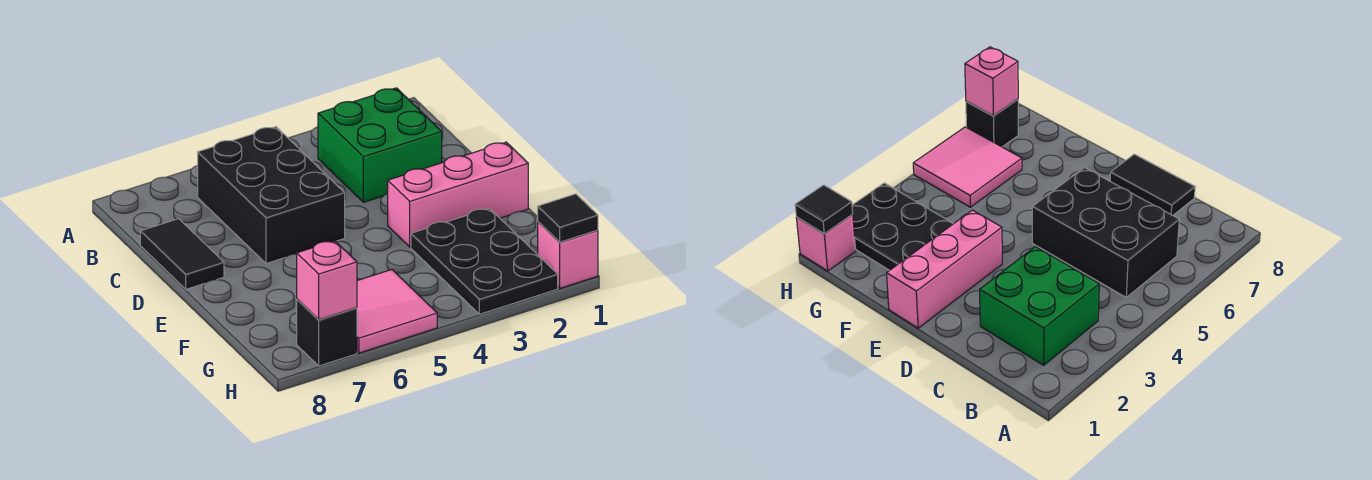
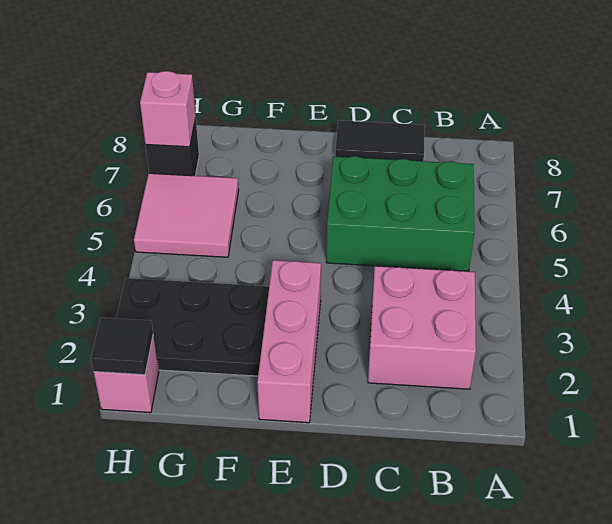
green 2x2 brick [318,88,442,202] -> pink 2x2 brick [368,266,476,389]
black 2x3 brick [198,127,345,264] -> green 2x3 brick [326,156,474,271]

